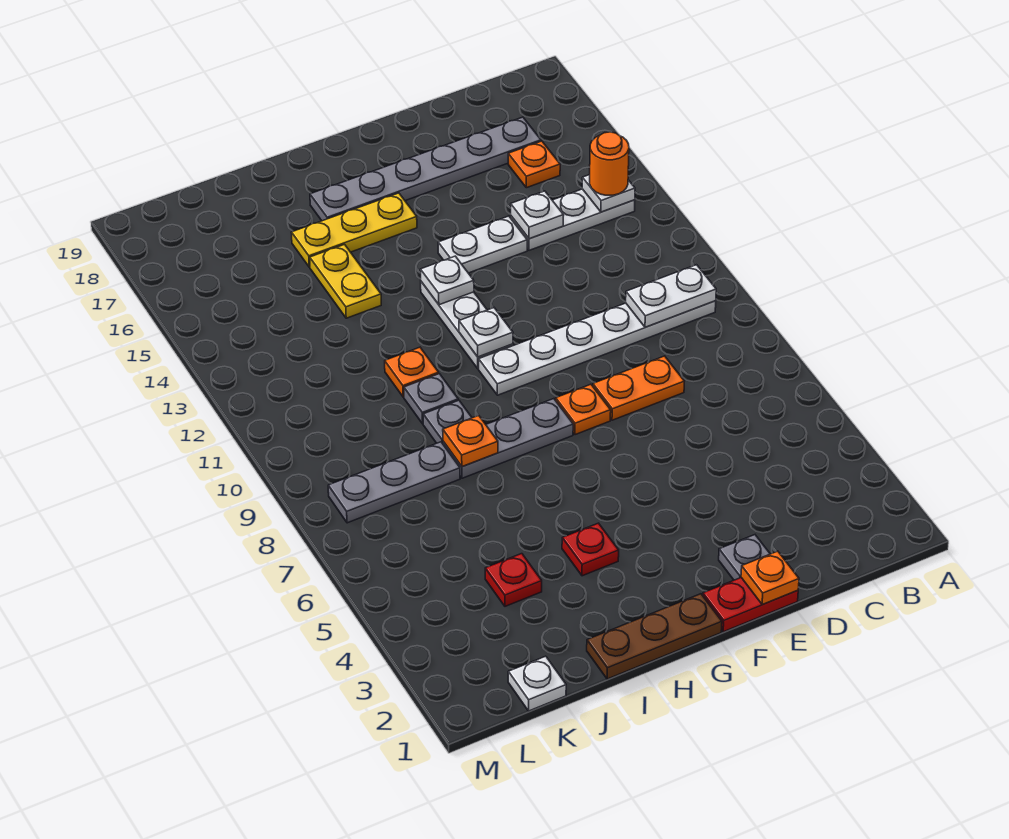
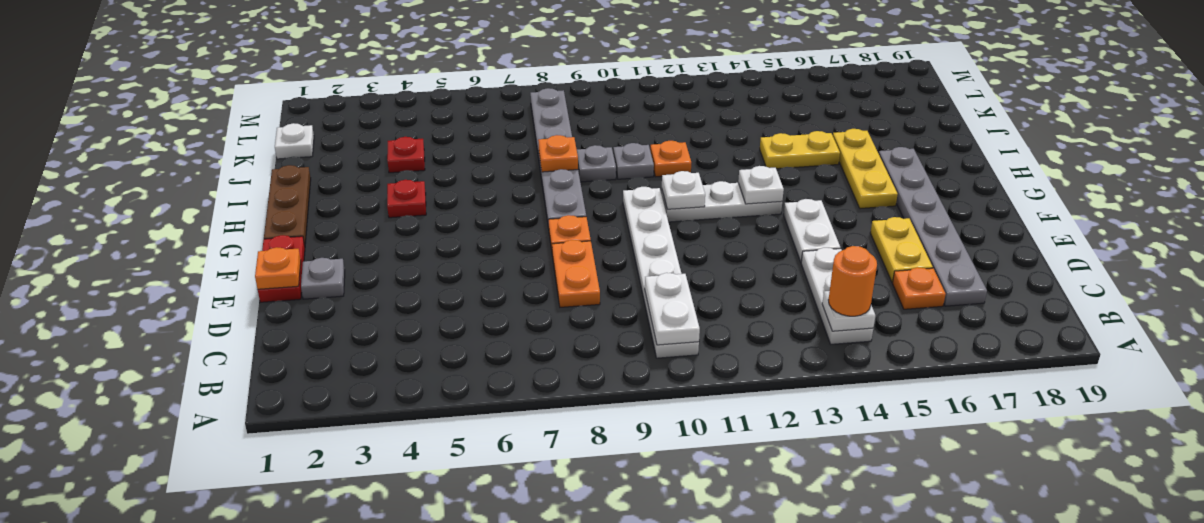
white 1x1 plate [511,191,564,239] -> none
none -> yellow 1x2 plate [870,217,933,282]

